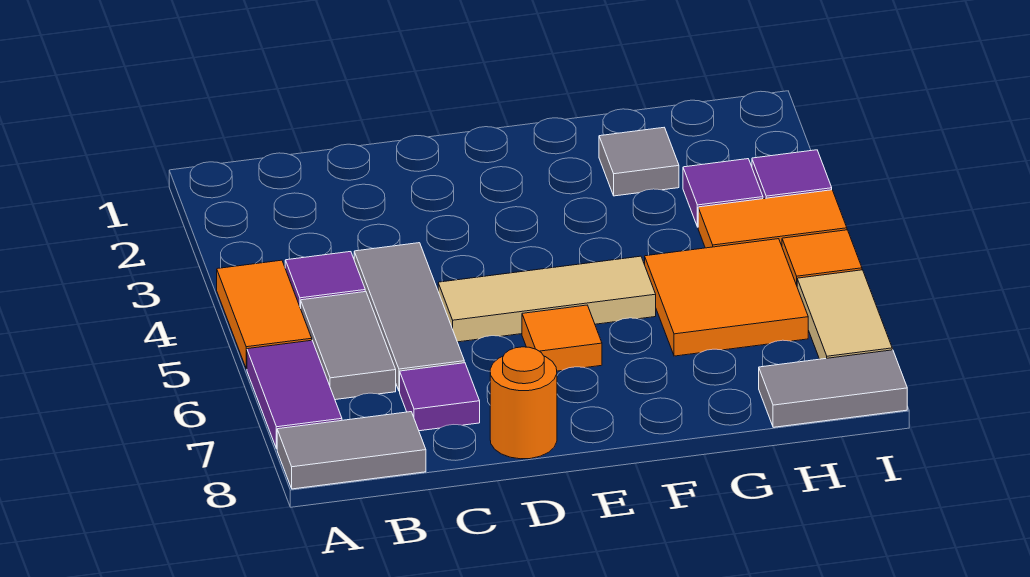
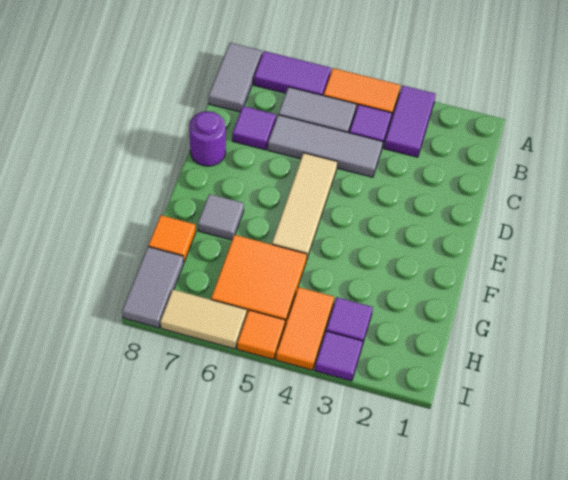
none -> purple 1x2 tile [384,86,436,157]
orange 1x1 round brick [490,347,557,459] -> purple 1x1 round brick [189,111,226,166]
orange 1x1 tile [522,305,602,371] -> orange 1x1 tile moved to [149,215,196,261]
grey 1x1 tile [599,128,679,196] -> grey 1x1 tile moved to [198,194,244,240]

